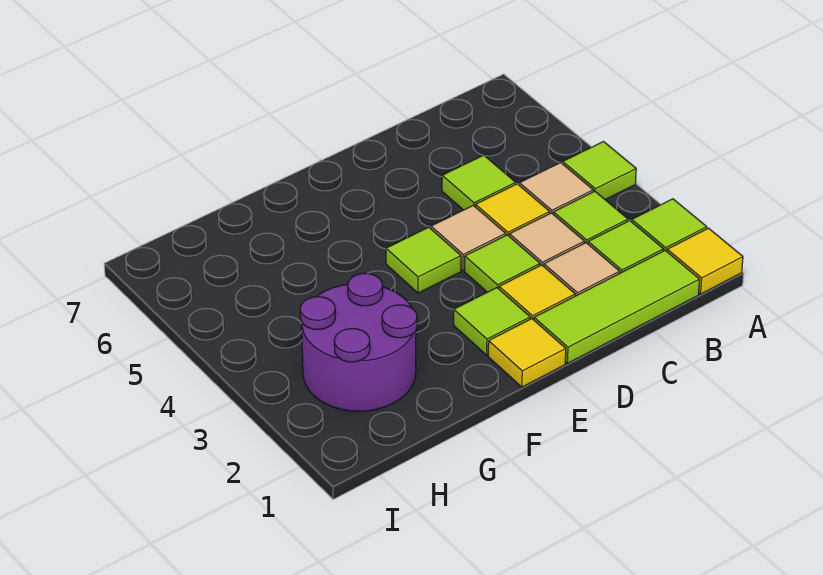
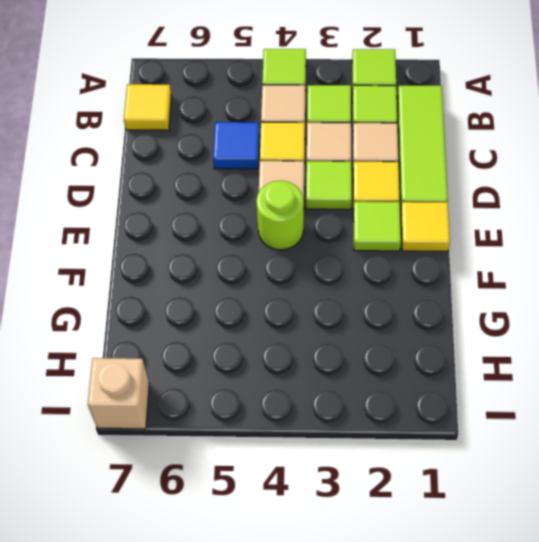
yellow 1x1 tile [667,228,743,294] -> yellow 1x1 tile moved to [124,84,172,130]
lime 1x1 tile [442,155,516,210] -> blue 1x1 tile [213,122,259,169]
lime 1x1 tile [386,227,461,293] -> lime 1x1 round brick [256,181,304,250]
purple 2x2 round brick [300,273,417,411] -> none
none -> tan 1x1 brick [88,358,149,429]

